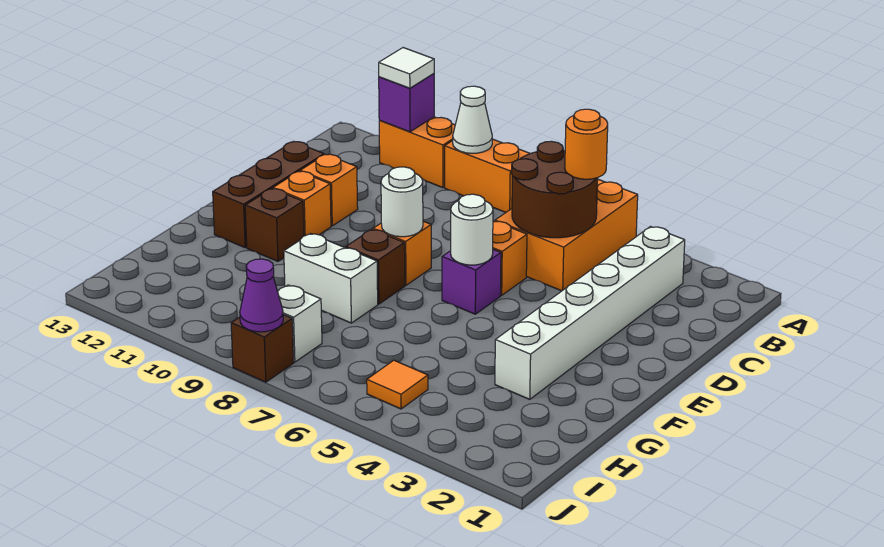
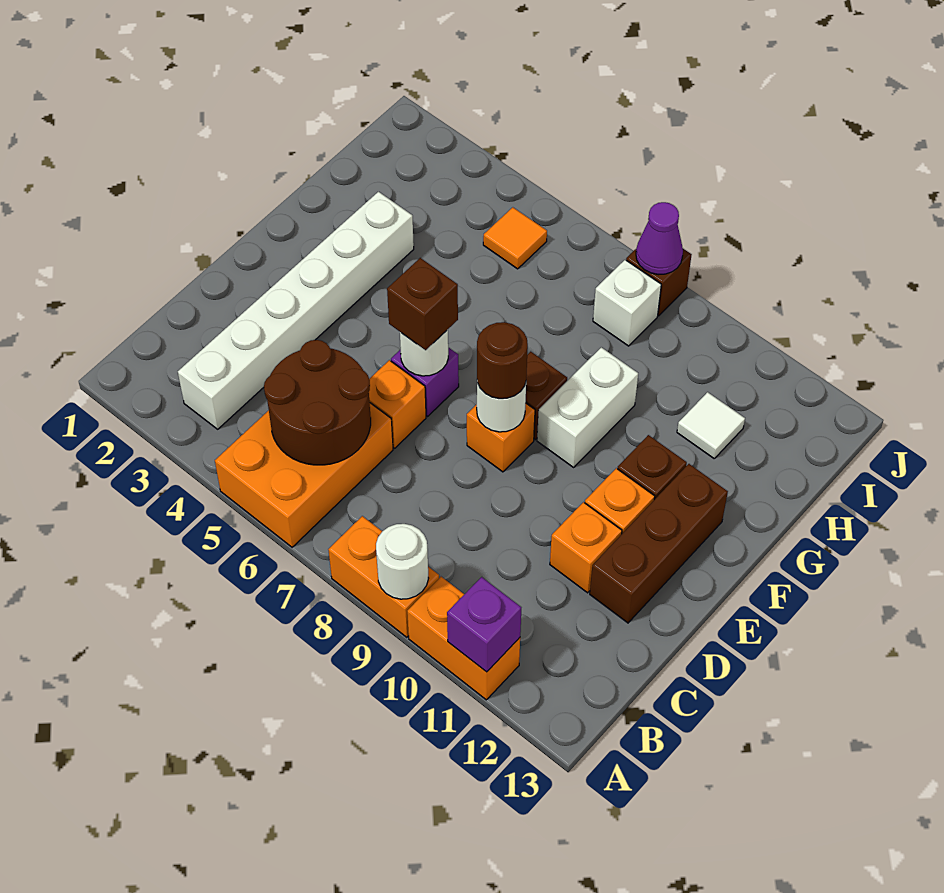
white 1x1 cone [453,86,492,153] -> white 1x1 round brick [376,524,429,599]
white 1x1 tile [379,48,434,88] -> white 1x1 tile moved to [677,392,745,458]
orange 1x1 round brick [565,109,608,179] -> none
none -> brown 1x1 brick [387,258,458,350]
none -> brown 1x1 round brick [477,322,528,399]
white 1x2 brick [284,234,378,323] -> white 1x2 brick turned to [537,347,638,467]

